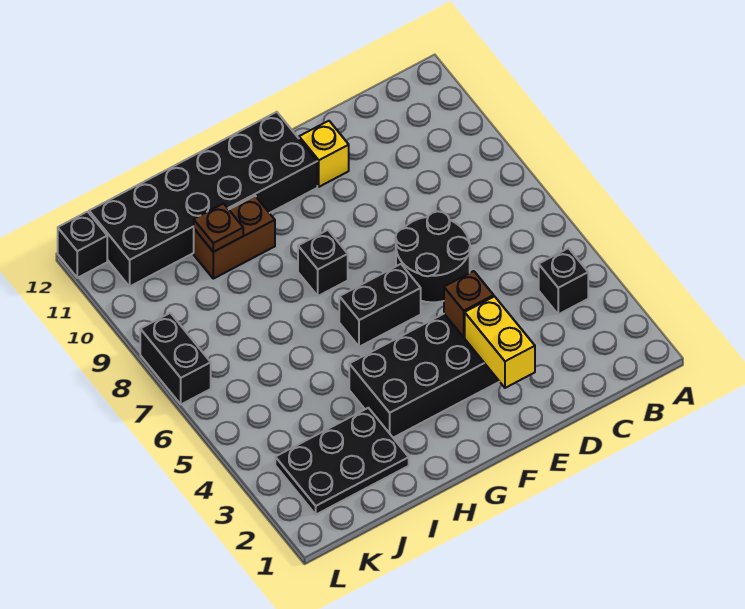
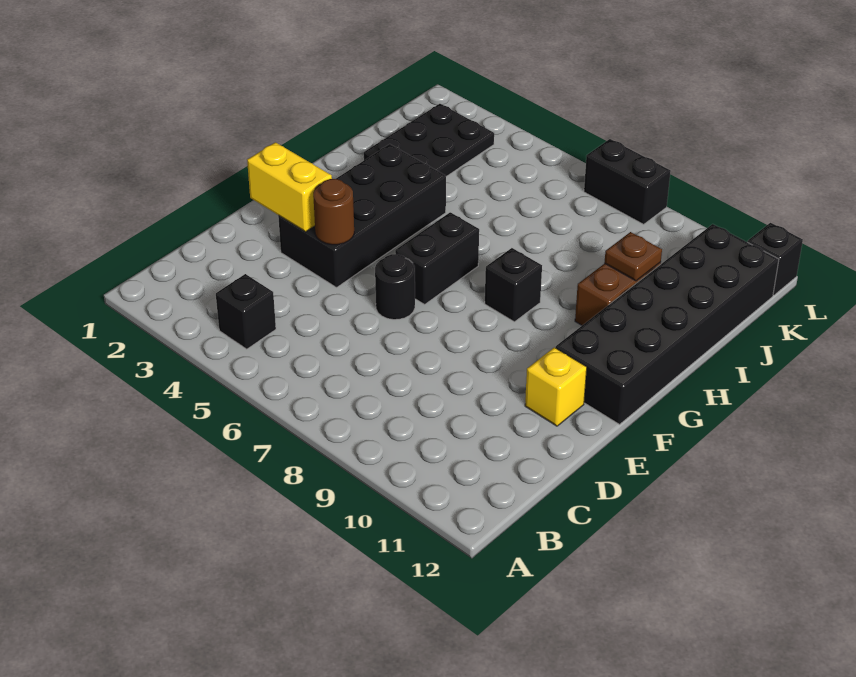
black 2x2 round brick [395,211,470,302] -> black 1x1 round brick [375,254,415,320]
brown 1x1 brick [444,271,494,337] -> brown 1x1 round brick [313,179,354,245]

